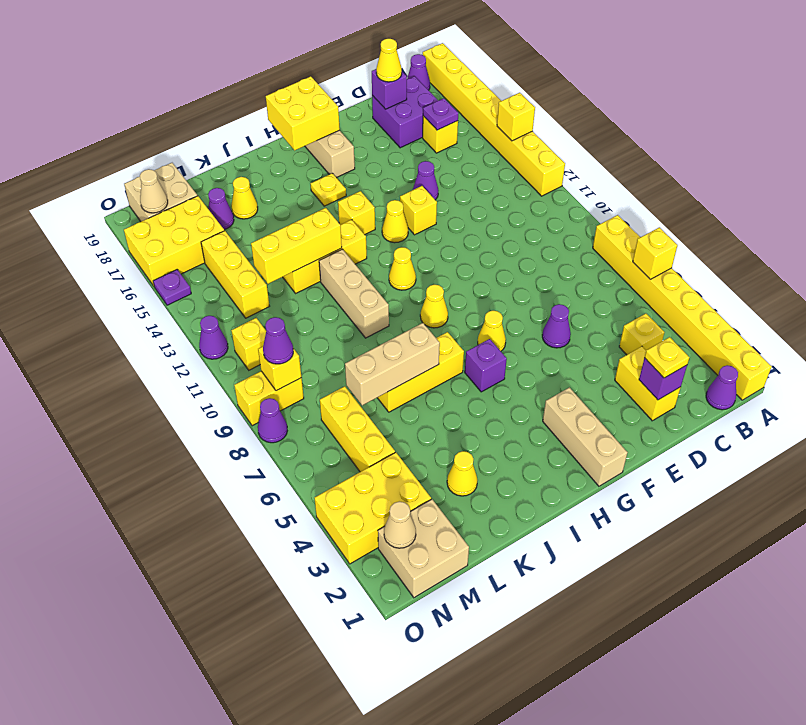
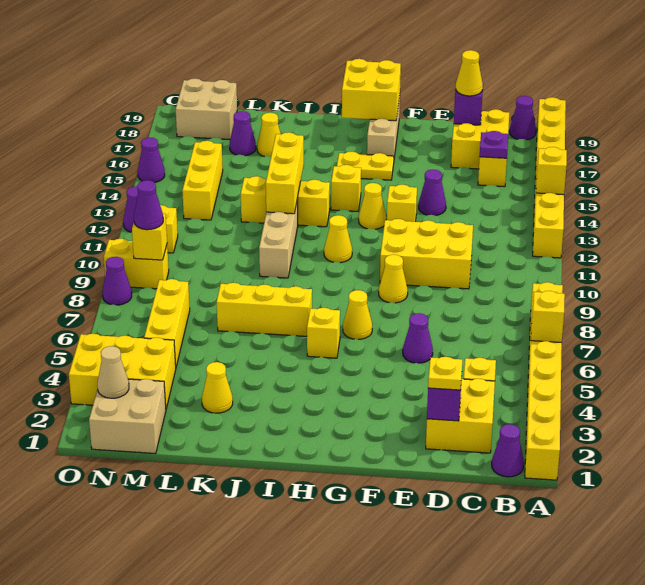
purple 2x2 brick [372,76,438,148] -> yellow 2x2 brick [451,109,509,169]
yellow 1x2 brick [615,347,681,421] -> yellow 2x2 brick [426,379,495,453]
tan 1x3 brick [543,387,628,486] -> none
purple 1x1 brick [465,339,507,392] -> yellow 1x1 brick [307,308,340,358]
yellow 1x1 cone [420,284,448,328] -> yellow 1x1 cone moved to [379,255,408,303]
yellow 1x1 plate [311,173,346,206] -> yellow 1x2 plate [337,152,394,180]
tan 1x3 brick [345,323,440,405] -> none
yellow 1x3 brick [251,208,342,284] -> yellow 1x3 brick turned to [266,132,304,214]
yellow 2x3 brick [124,196,224,286] -> yellow 2x3 brick moved to [380,219,473,289]
tan 1x1 cone [140,169,168,213] -> none
purple 1x1 plate [153,270,191,305] -> purple 1x1 cone [138,138,165,183]

